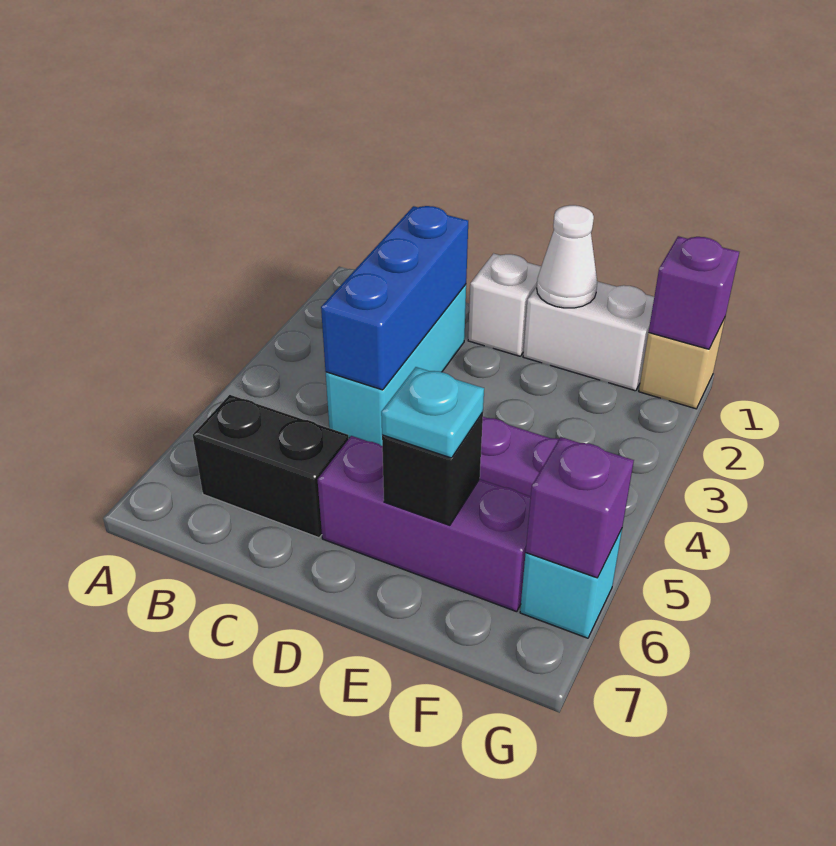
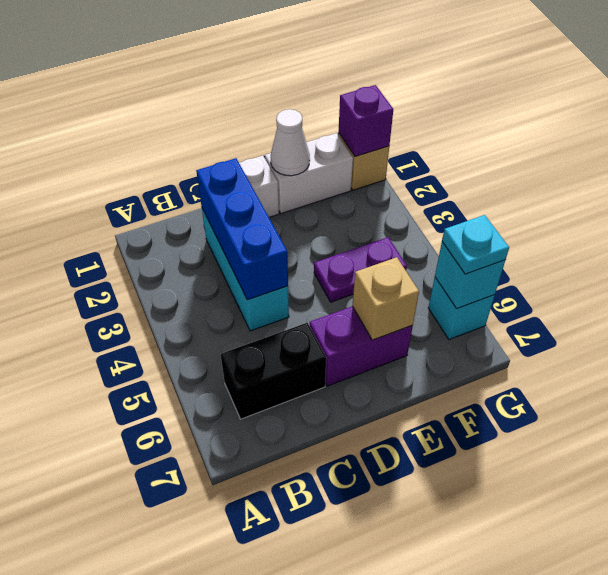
purple 1x3 brick [317,436,531,612] -> purple 1x2 brick [310,306,413,386]
black 1x1 brick [382,412,483,525] -> tan 1x1 brick [352,257,419,340]
cyan 1x1 plate [381,367,484,458] -> cyan 1x1 plate moved to [442,215,509,274]
purple 1x1 brick [526,437,634,578] -> cyan 1x1 brick [435,242,505,309]

